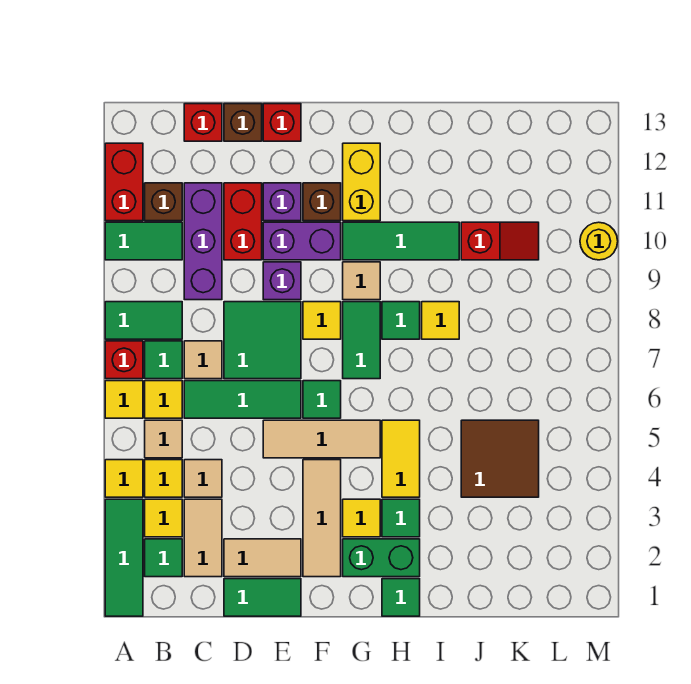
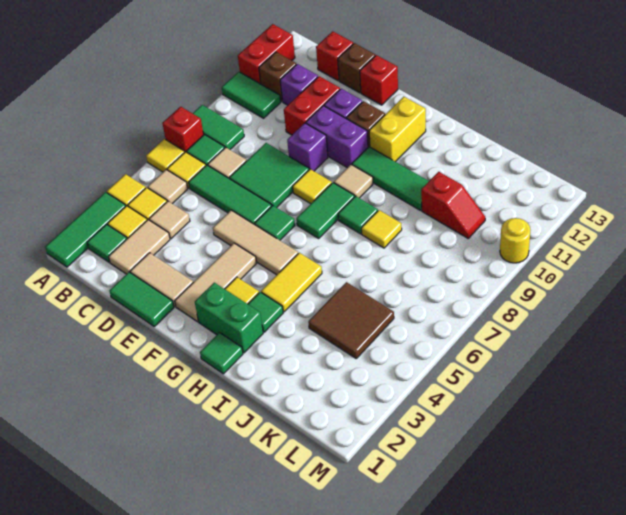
purple 1x3 brick [184,183,222,300] -> purple 1x1 brick [280,64,318,105]

